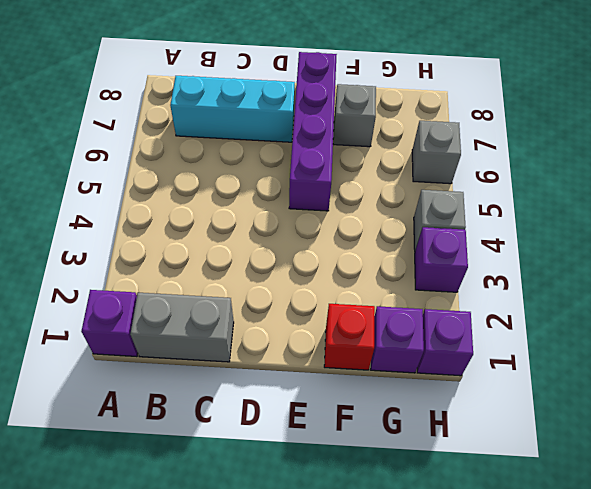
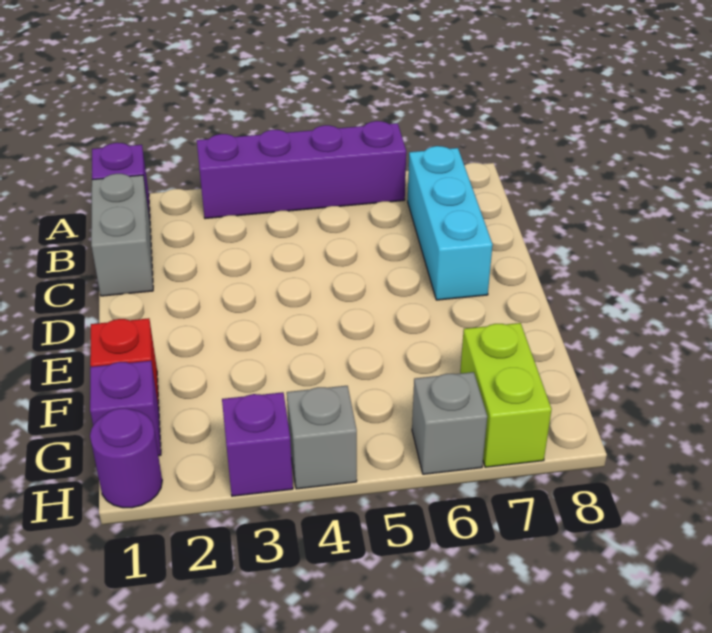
purple 1x4 brick [289,52,337,211] -> purple 1x4 brick moved to [197,121,406,219]
grey 1x1 brick [333,84,376,147] -> none
none -> lime 1x2 brick [460,323,552,467]
purple 1x1 brick [417,309,473,376] -> purple 1x1 round brick [90,408,162,508]

